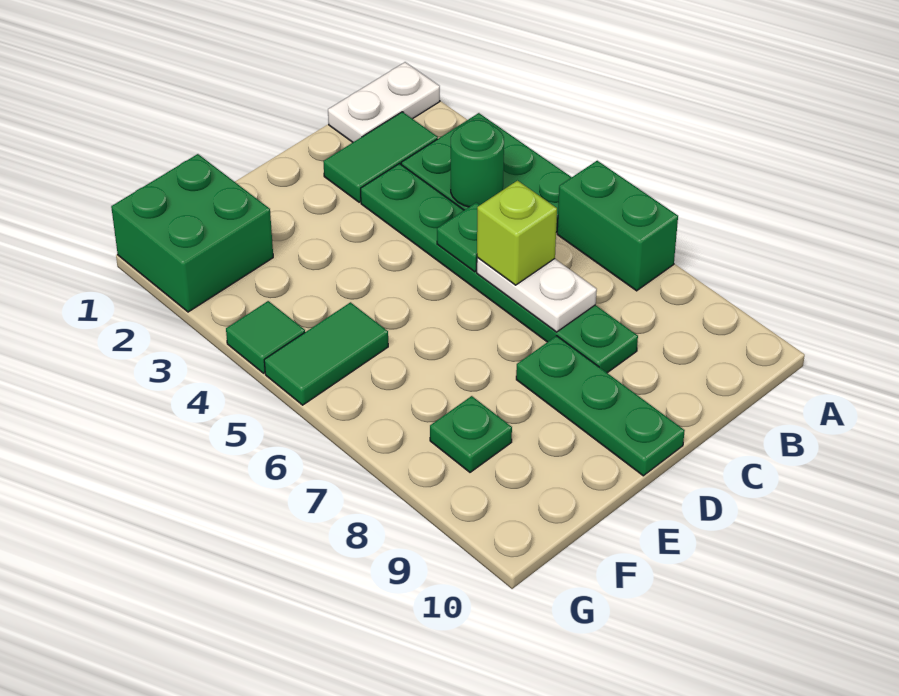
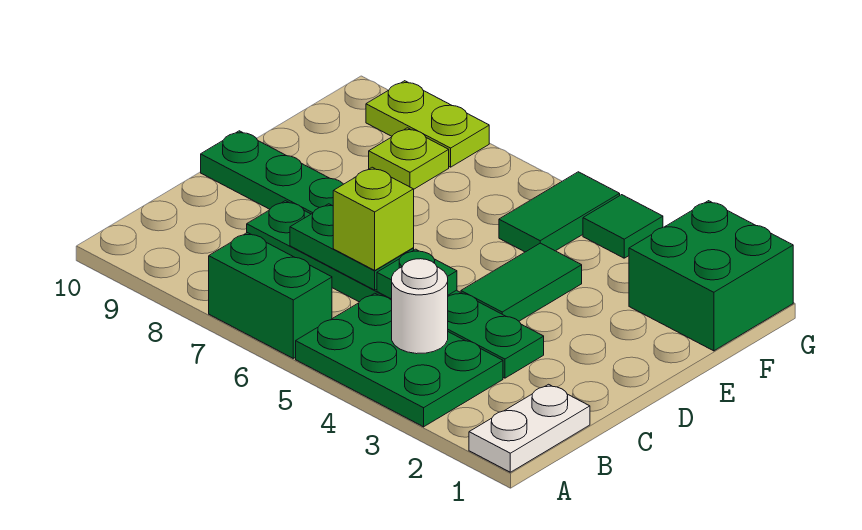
green 1x2 tile [323,112,438,202] -> green 1x2 tile moved to [461,243,582,321]
green 1x1 round brick [451,120,504,207] -> white 1x1 round brick [392,259,448,354]
white 1x2 plate [477,257,597,332] -> green 1x2 plate [290,204,414,290]
green 1x1 plate [430,396,512,472] -> lime 1x1 plate [369,128,449,189]
none -> lime 1x2 plate [366,81,489,167]

